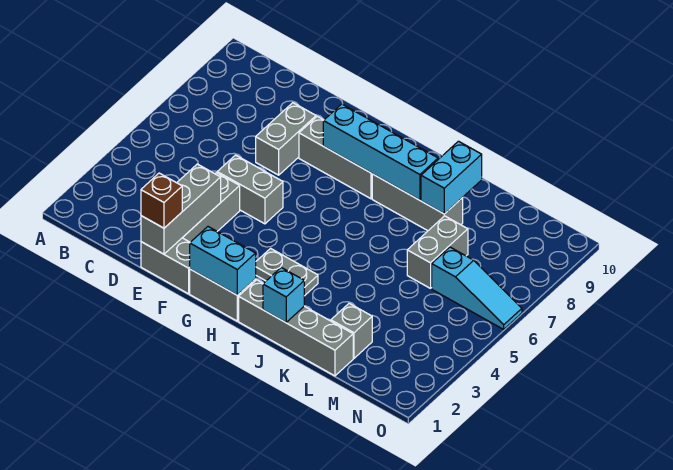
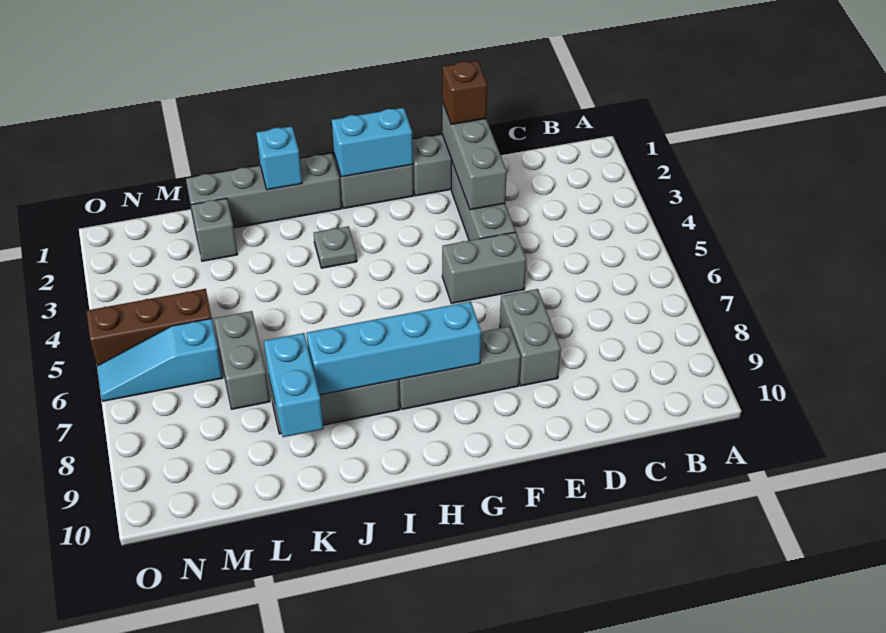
grey 1x2 plate [256,248,318,296] -> grey 1x1 plate [314,226,357,268]
none -> brown 1x3 brick [86,289,212,366]

